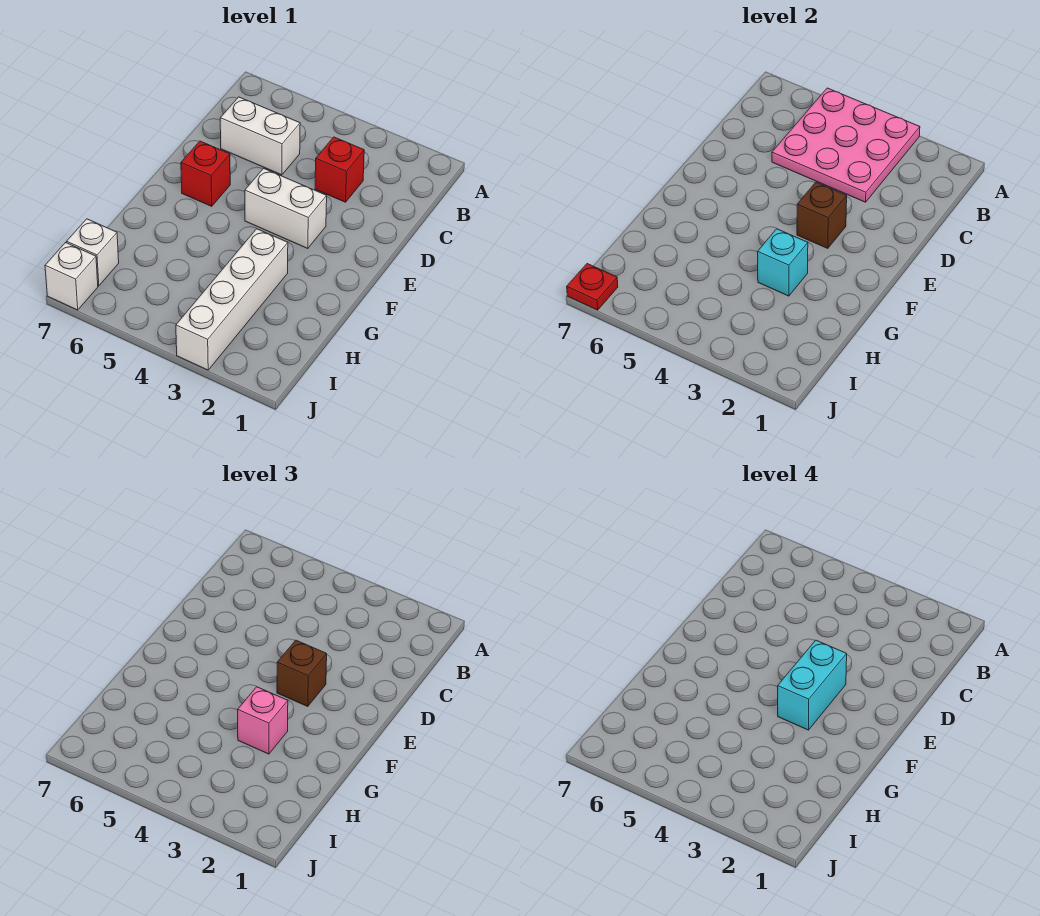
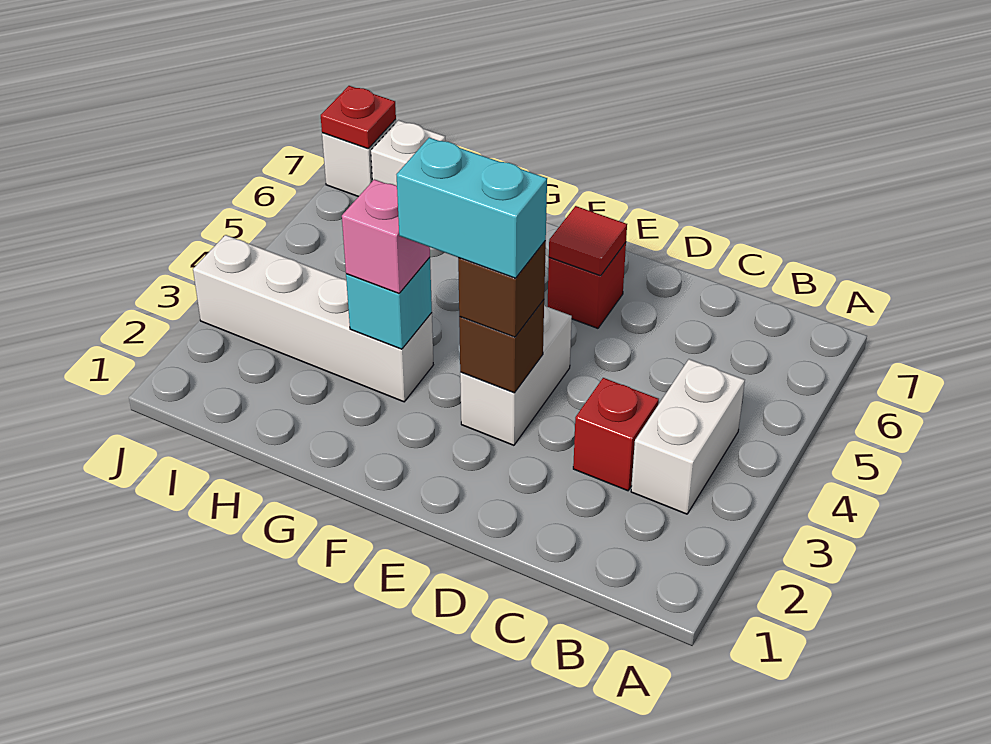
pink 3x3 plate [772,88,920,202] -> none
white 1x2 brick [220,97,300,175] -> white 1x2 brick moved to [631,359,745,514]
none -> red 1x1 tile [549,206,627,276]

